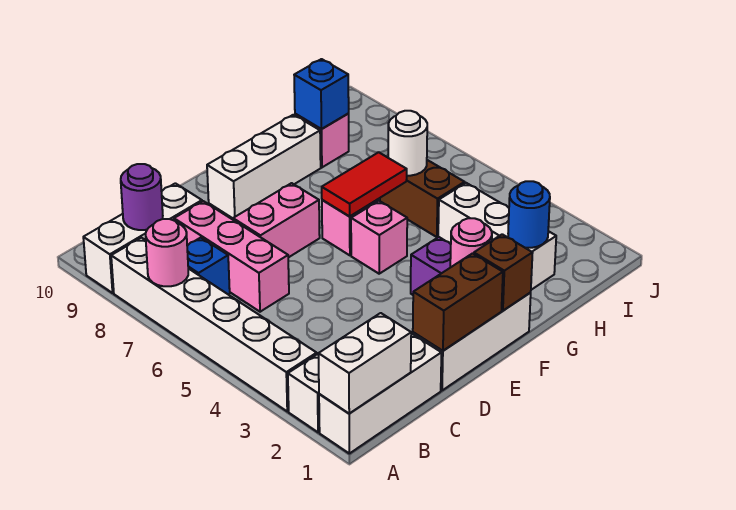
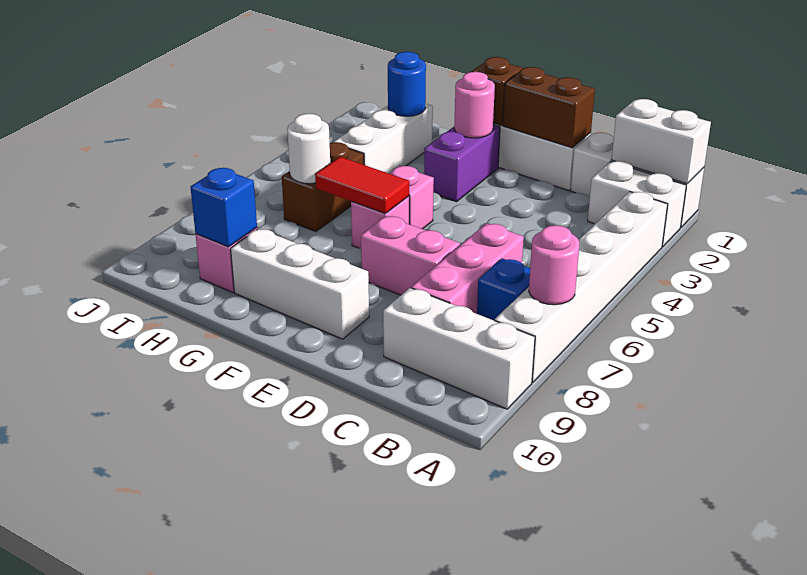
purple 1x1 round brick [121,164,163,230] -> none

